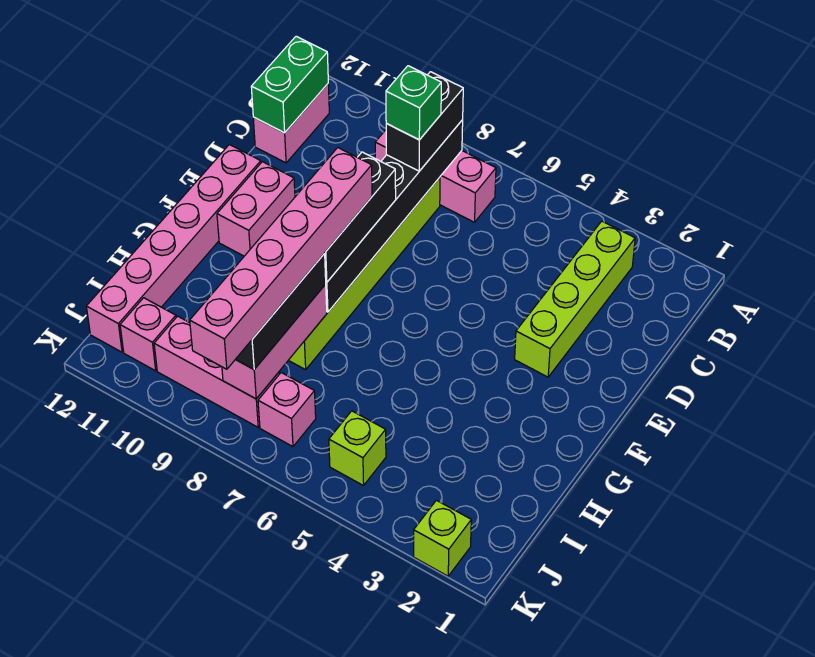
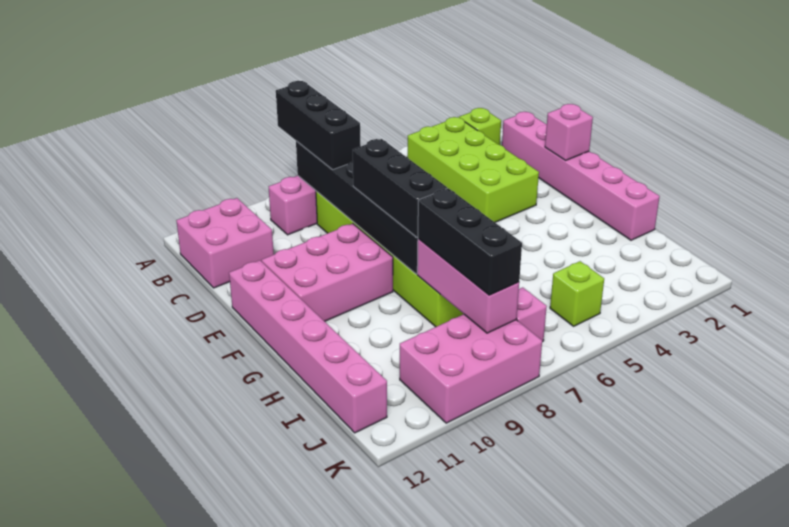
lime 1x4 brick [515,221,635,377] -> lime 2x4 brick [407,117,539,222]
black 1x2 brick [386,72,463,171] -> black 1x3 brick [276,81,361,169]
pink 1x2 brick [253,84,329,163] -> pink 2x2 brick [176,198,274,288]
green 1x2 brick [251,36,328,133] -> none
green 1x1 brick [386,66,441,140] -> none
pink 1x2 brick [217,162,295,256] -> pink 2x3 brick [262,224,393,321]
pink 1x6 brick [190,148,372,369] -> pink 1x6 brick moved to [502,112,660,240]
pink 1x3 brick [154,316,279,427] -> pink 2x3 brick [400,314,542,423]
pink 1x1 brick [120,298,176,371] -> pink 1x1 brick moved to [545,104,593,161]
lime 1x1 brick [414,500,471,576] -> lime 1x1 brick moved to [459,108,501,145]

